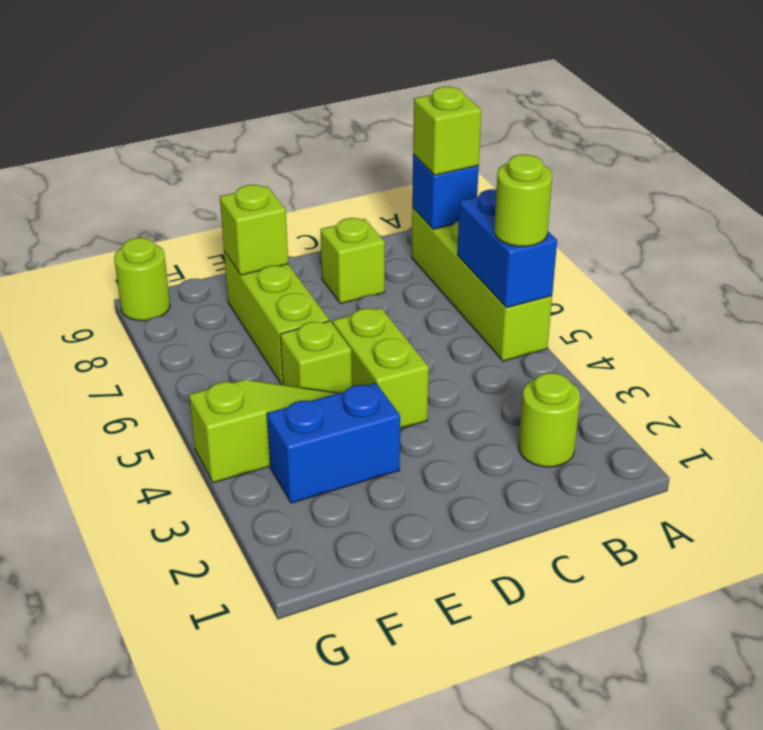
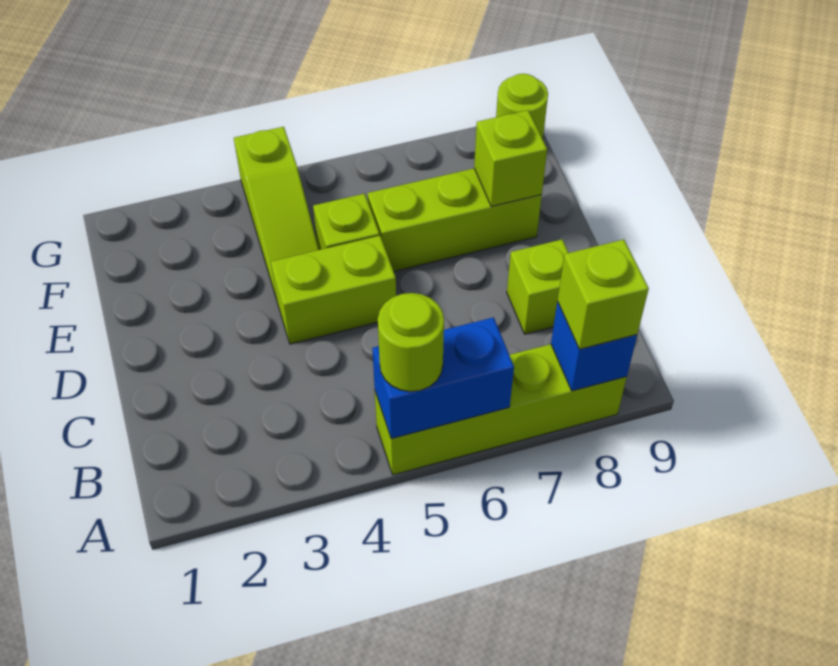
lime 1x1 round brick [519,373,580,467] -> none
blue 1x2 brick [267,383,400,503] -> none

